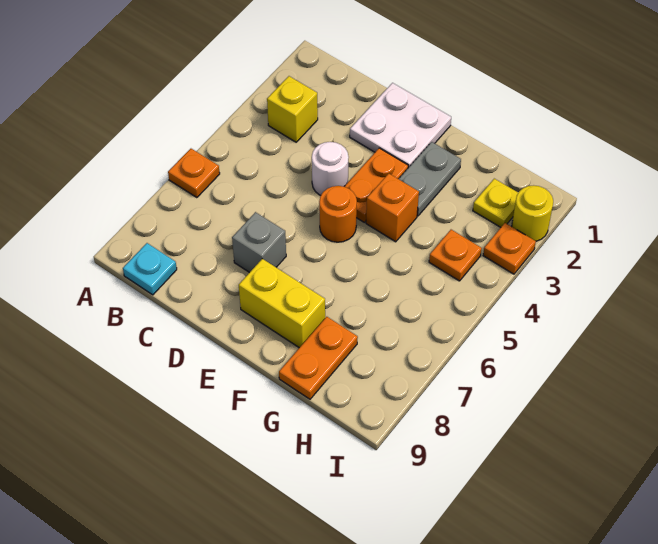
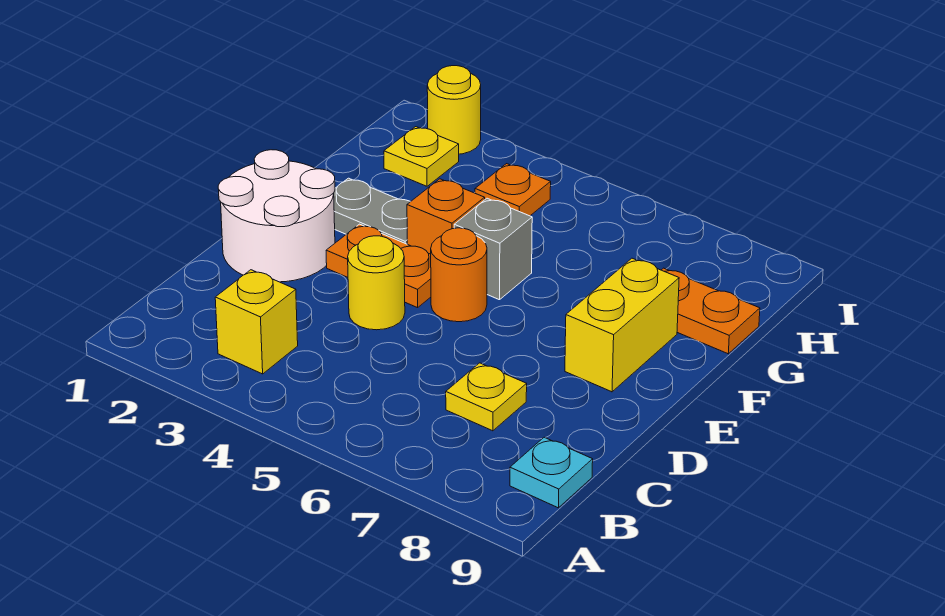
orange 1x1 plate [168,149,220,198] -> none
none -> yellow 1x1 plate [446,363,527,431]
white 2x2 plate [350,83,451,168] -> white 2x2 round brick [218,150,335,282]
white 1x1 round brick [312,142,349,195] -> yellow 1x1 round brick [348,236,405,330]
grey 1x1 brick [232,212,286,273] -> grey 1x1 brick moved to [454,198,532,300]
orange 1x1 plate [483,223,536,274] -> none

